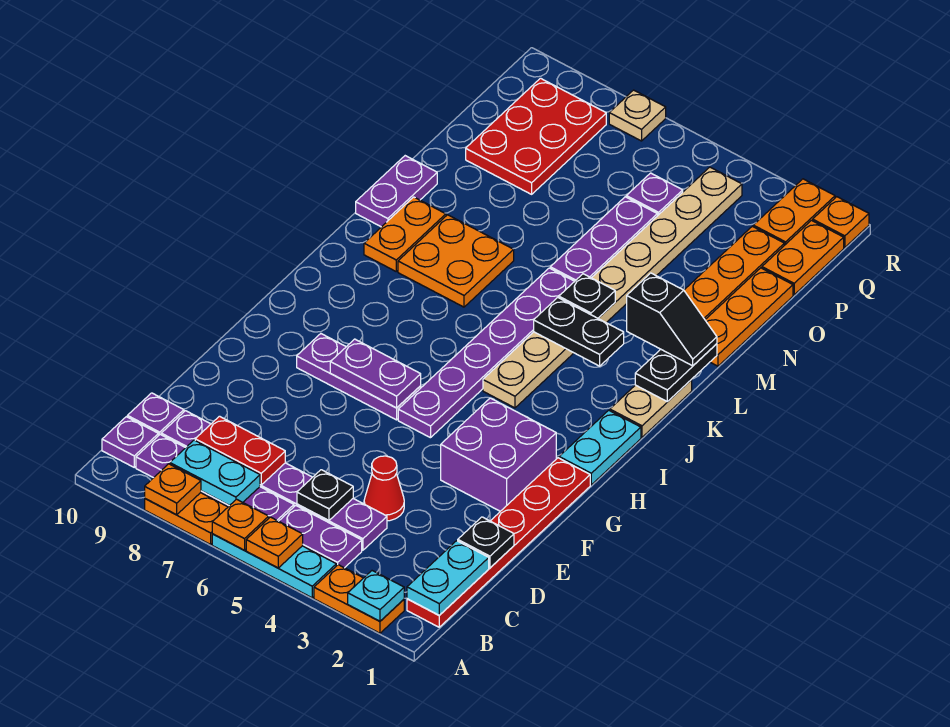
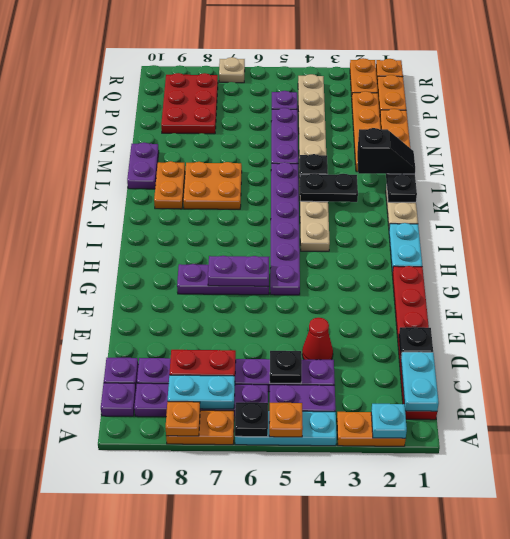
orange 1x1 plate [212,499,269,550] -> black 1x1 plate [235,402,268,437]
purple 2x2 brick [441,398,556,511] -> none

